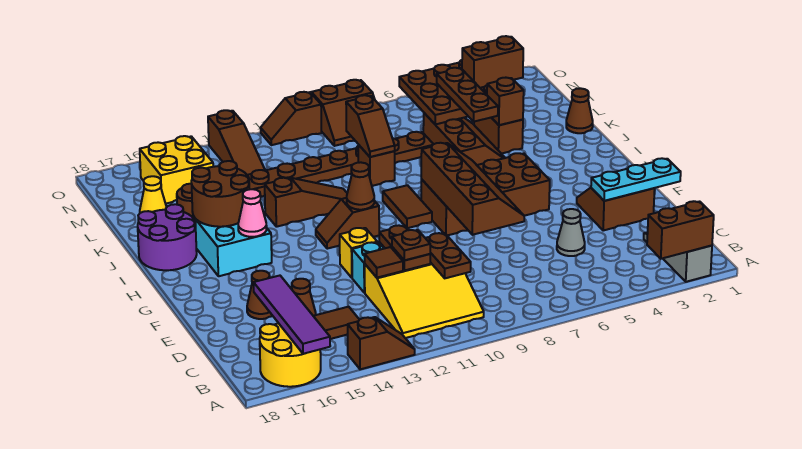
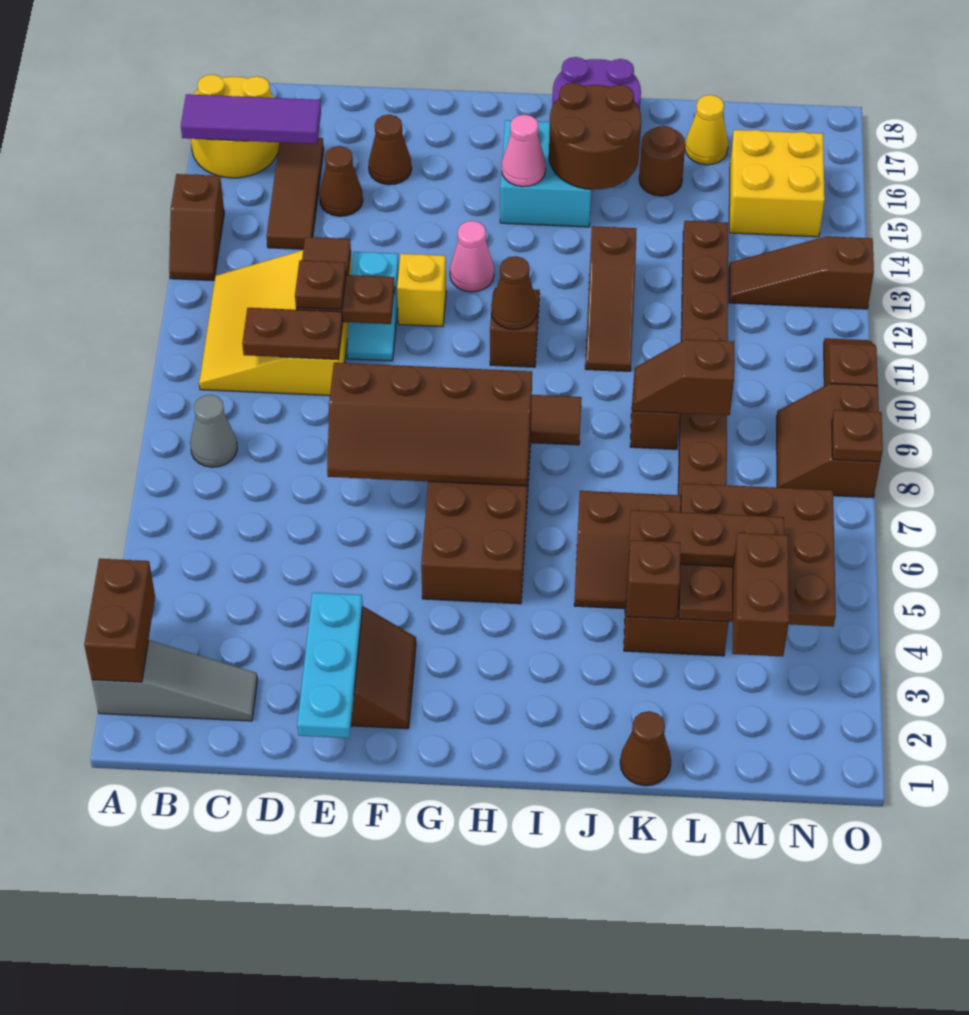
purple 1x4 tile [254,276,330,354] -> purple 1x3 tile [181,94,321,144]
grey 1x1 cone [557,209,585,256] -> grey 1x1 cone moved to [190,395,237,467]
none -> pink 1x1 cone [450,221,494,292]
none -> brown 1x1 plate [832,410,883,462]

